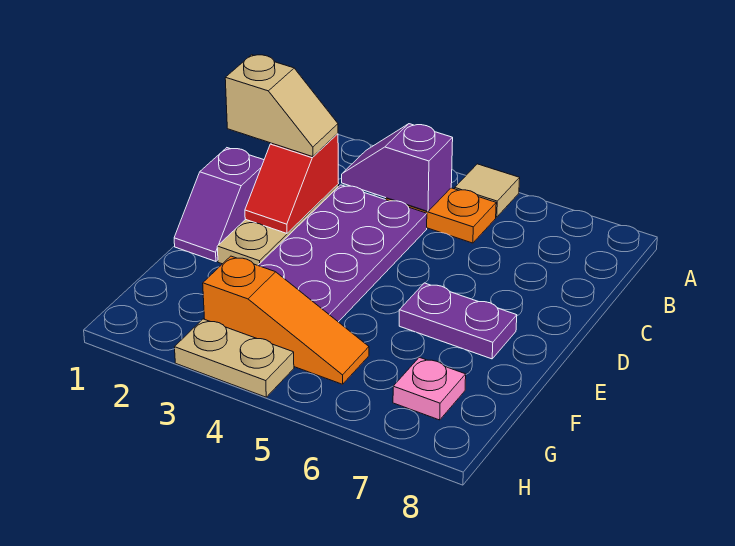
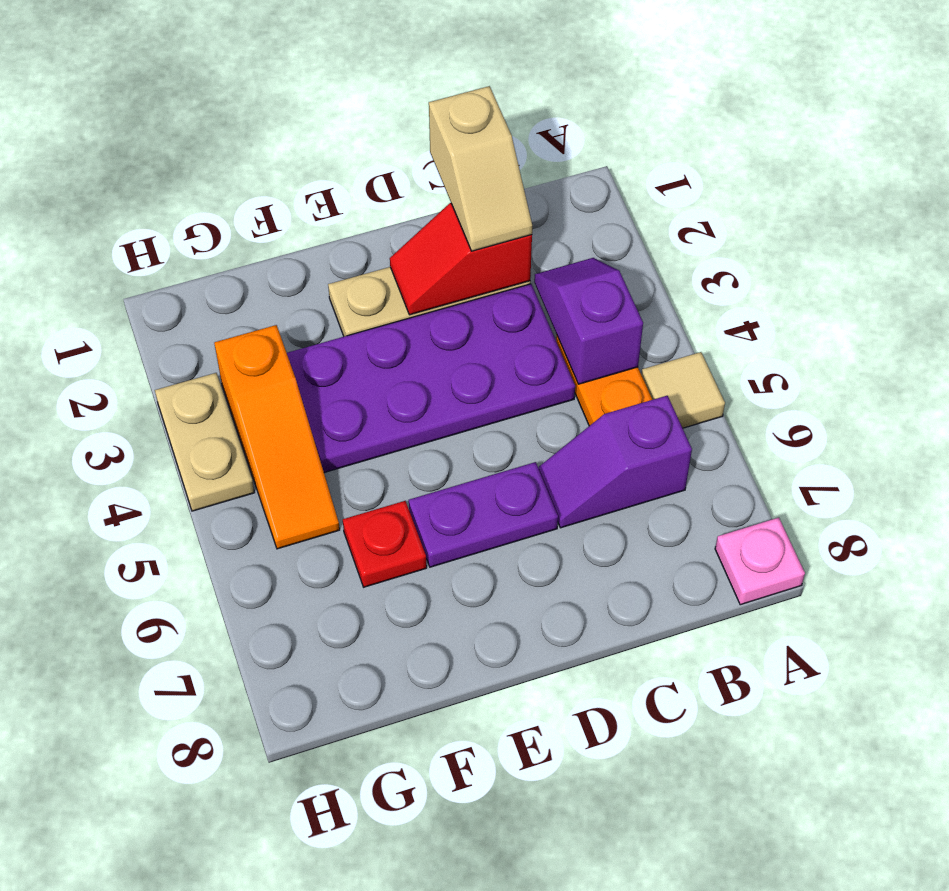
purple 1x2 slope [174,148,264,261] -> purple 1x2 slope moved to [539,396,692,528]
purple 1x2 plate [399,283,517,359] -> purple 1x2 plate turned to [409,462,558,567]
none -> red 1x1 plate [343,501,427,587]
pink 1x1 plate [393,357,466,420] -> pink 1x1 plate moved to [715,518,805,605]

